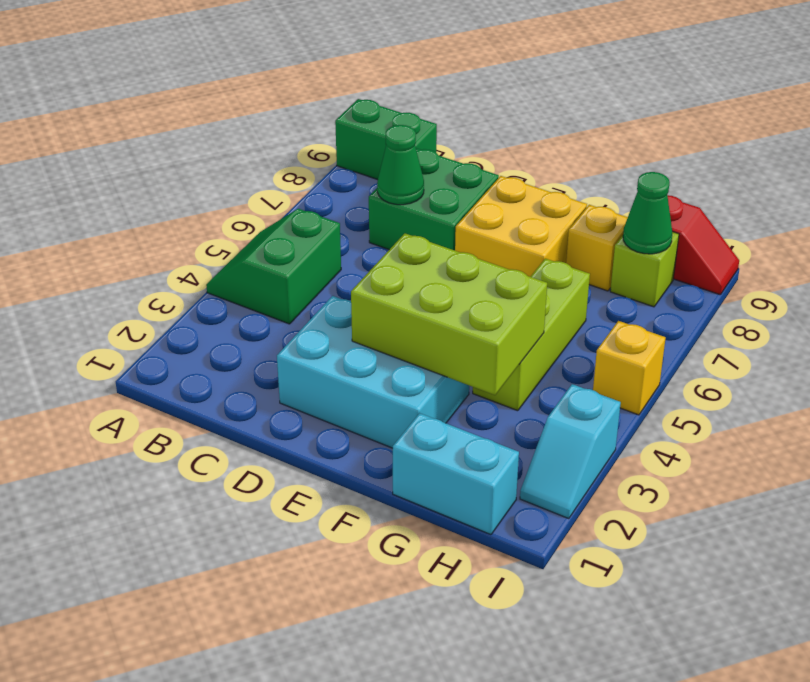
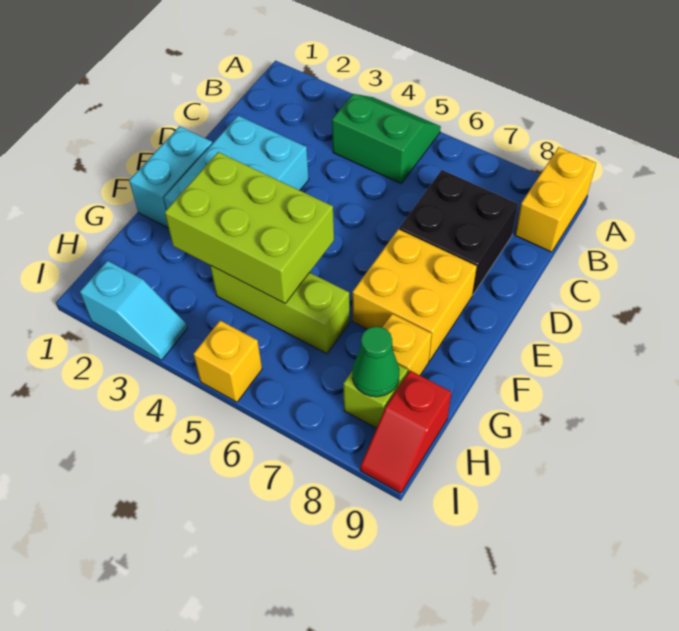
green 1x2 brick [335,99,437,180] -> yellow 1x2 brick [515,147,596,252]
green 2x2 brick [369,148,499,250] -> black 2x2 brick [399,170,518,295]
green 1x1 cone [377,125,424,205] -> none
lime 2x3 brick [351,233,547,395] -> lime 2x3 brick turned to [165,152,334,303]
cyan 1x2 brick [393,413,519,535] -> cyan 1x2 brick moved to [129,126,212,228]
cyan 1x2 slope [520,384,621,519] -> cyan 1x2 slope turned to [80,261,187,360]

